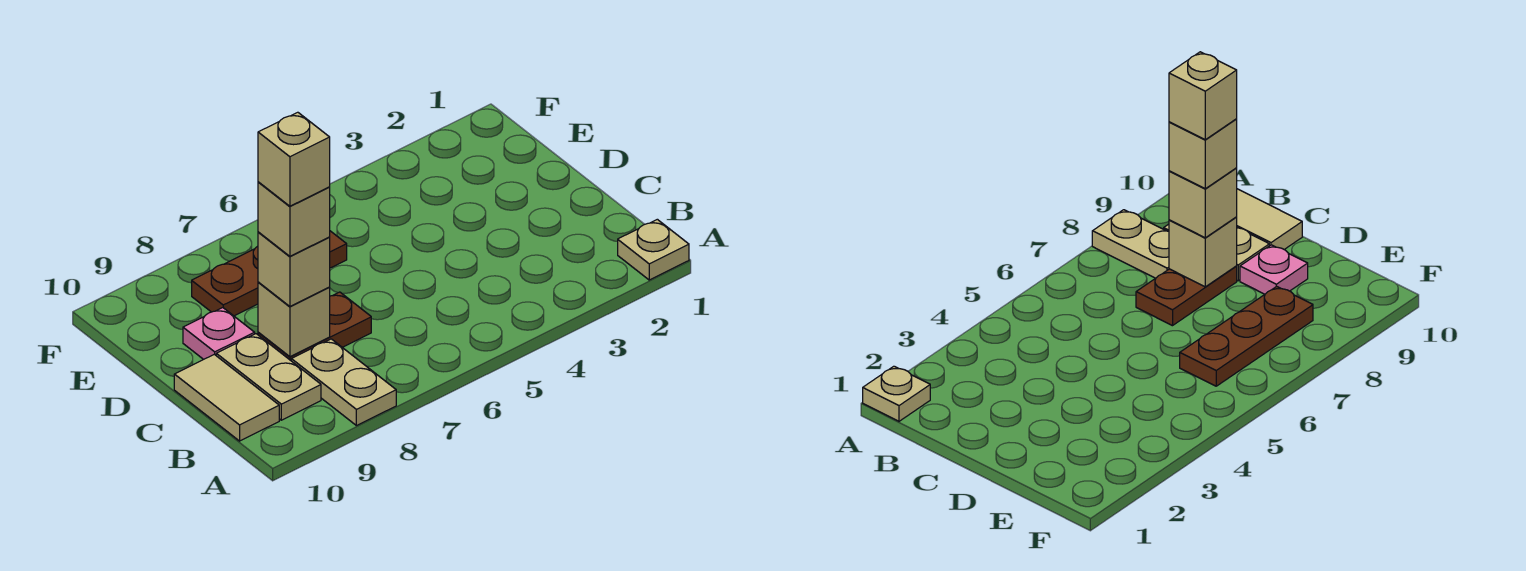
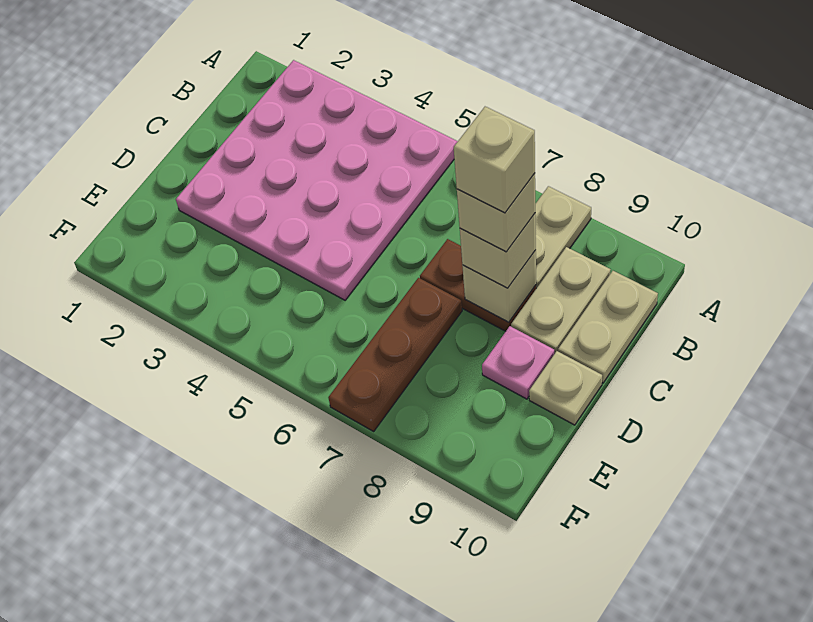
tan 1x1 plate [618,219,689,280] -> tan 1x1 plate moved to [529,351,602,425]
none -> pink 4x4 plate [176,60,458,300]
tan 1x2 tile [174,354,279,441] -> tan 1x2 plate [558,271,658,383]
brown 1x3 plate [192,231,347,316] -> brown 1x3 plate turned to [328,278,462,431]

